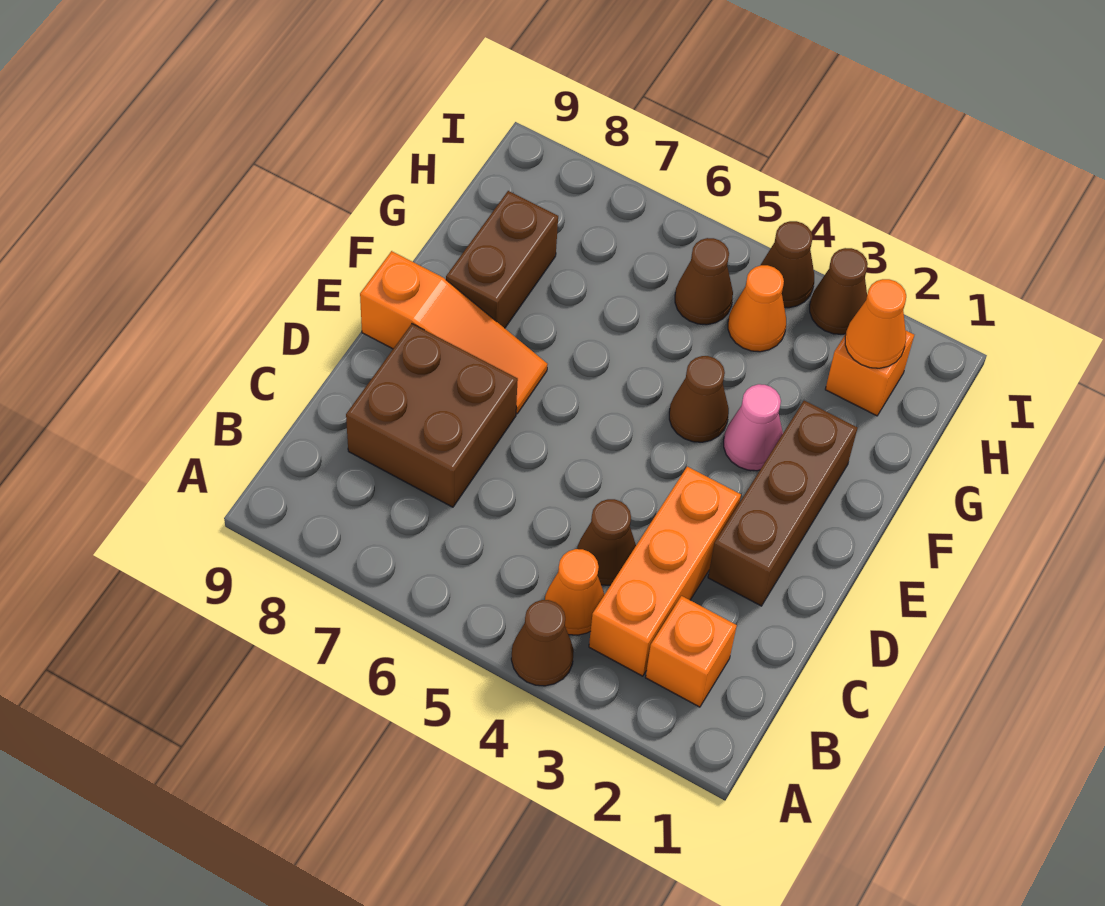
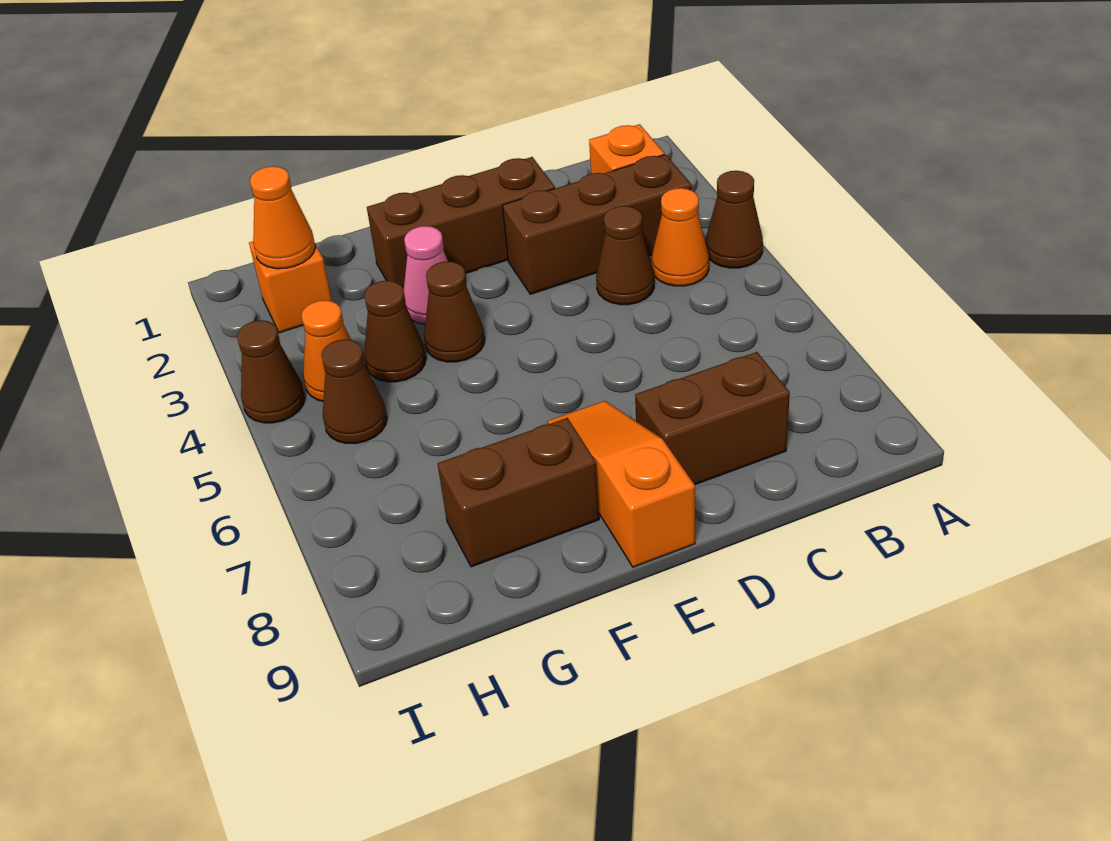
orange 1x3 brick [589,467,741,676] -> brown 1x3 brick [503,154,692,294]
brown 2x2 brick [346,324,518,507] -> brown 1x2 brick [635,352,790,485]
brown 1x1 cone [810,248,868,334] -> brown 1x1 cone moved to [364,281,426,382]

